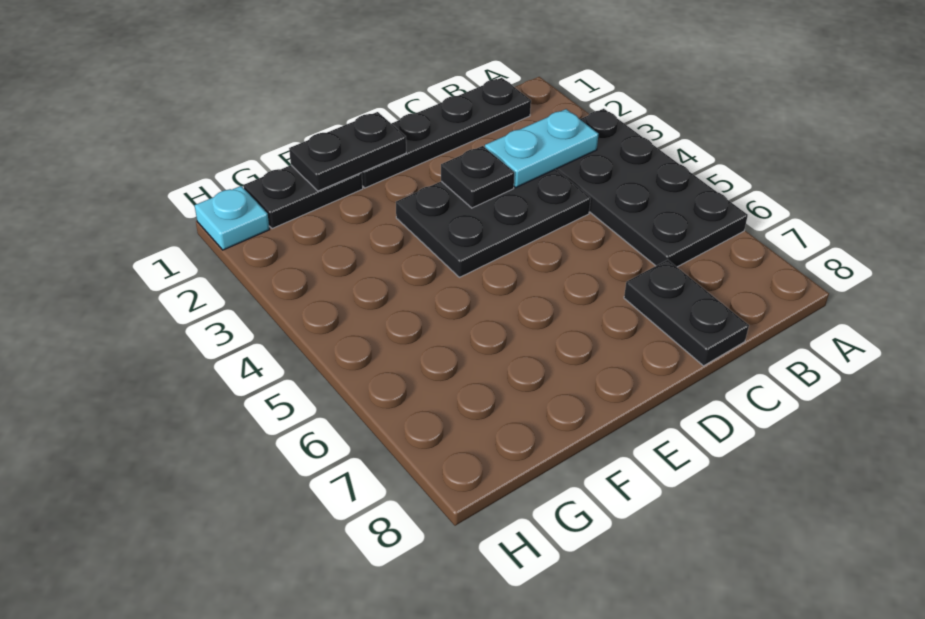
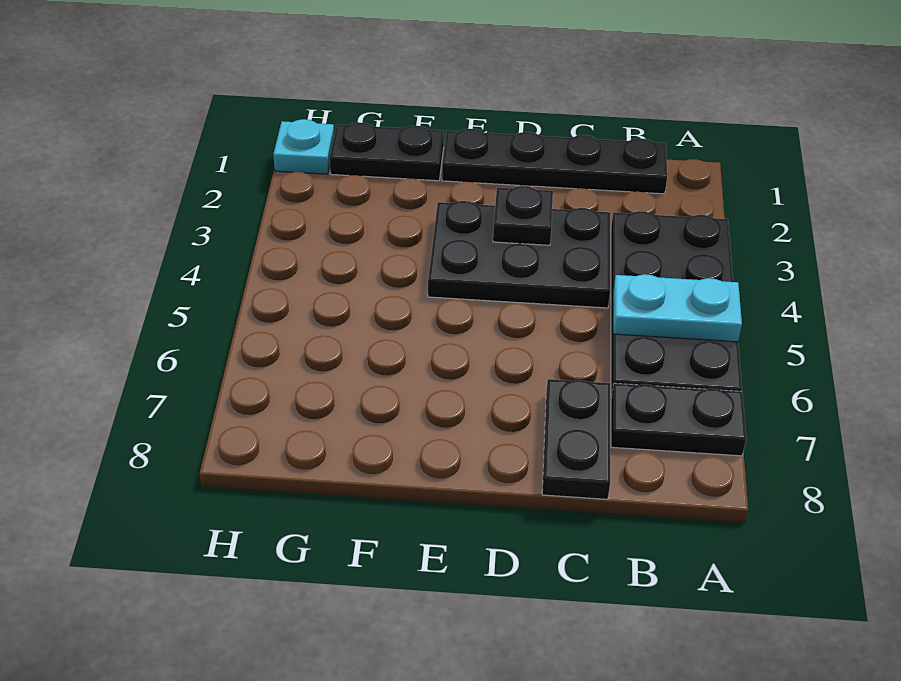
cyan 1x2 plate [485,109,598,187] -> cyan 1x2 plate moved to [613,274,742,342]
black 1x2 plate [289,112,406,191] -> black 1x2 plate moved to [611,383,746,456]

